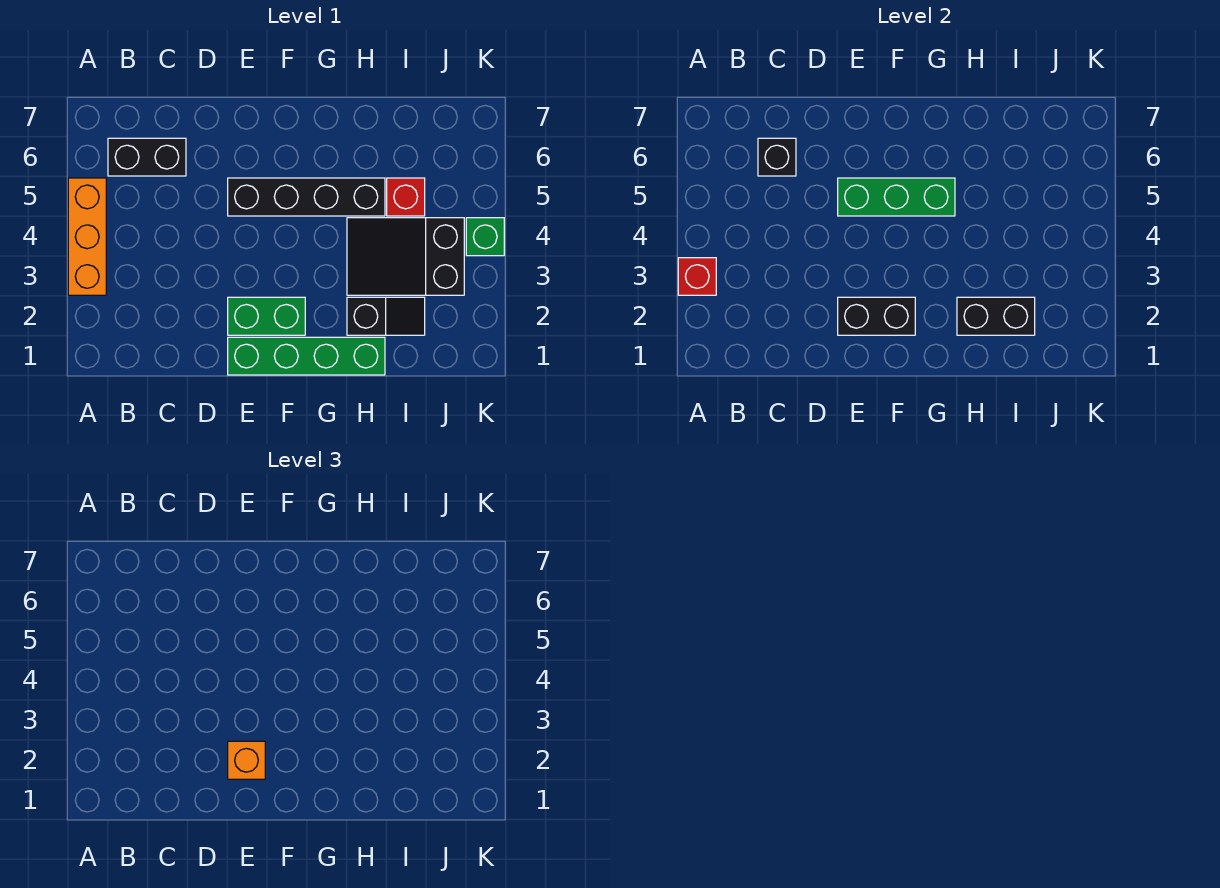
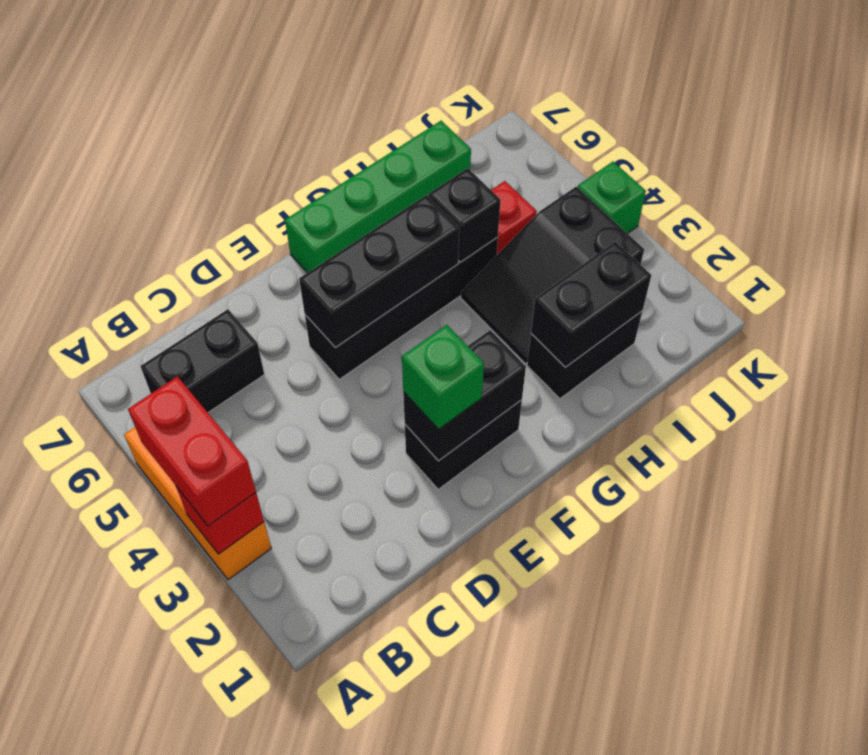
none -> red 1x2 brick [128,376,256,526]
black 1x1 brick [758,138,796,176] -> black 1x1 brick moved to [429,168,501,262]
green 1x4 brick [228,337,385,375] -> green 1x4 brick moved to [285,121,471,273]
green 1x2 brick [228,297,305,335] -> black 1x2 brick [405,400,522,489]
orange 1x1 brick [228,741,265,779] -> green 1x1 brick [402,325,484,429]
green 1x3 brick [838,178,955,216] -> black 1x3 brick [299,195,459,348]
black 1x2 slope [347,297,425,335] -> black 1x2 brick [527,311,642,399]

